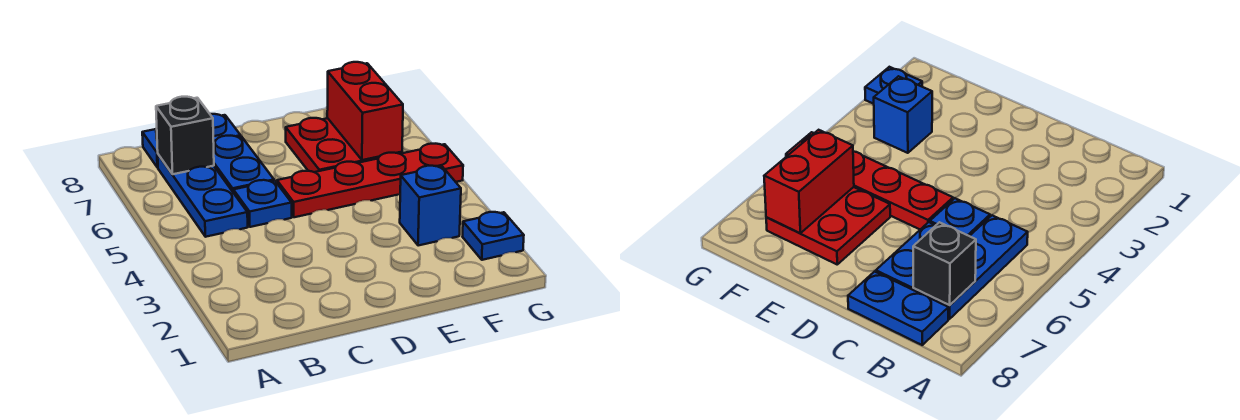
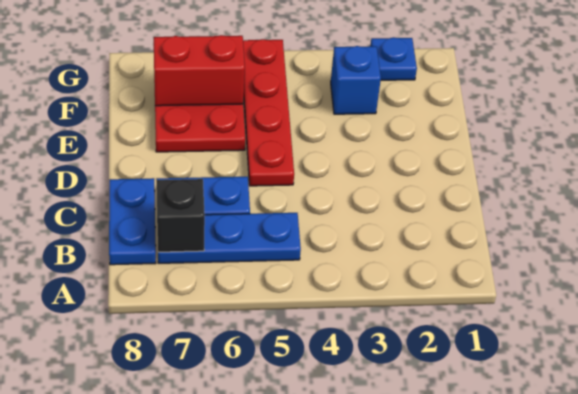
blue 1x1 plate [233,180,292,227] -> none

